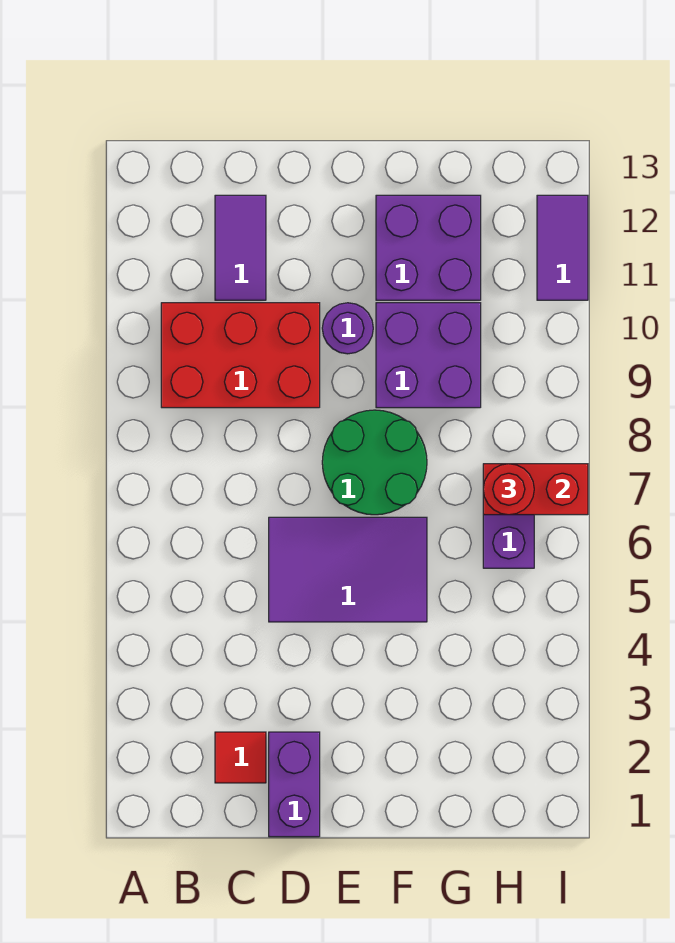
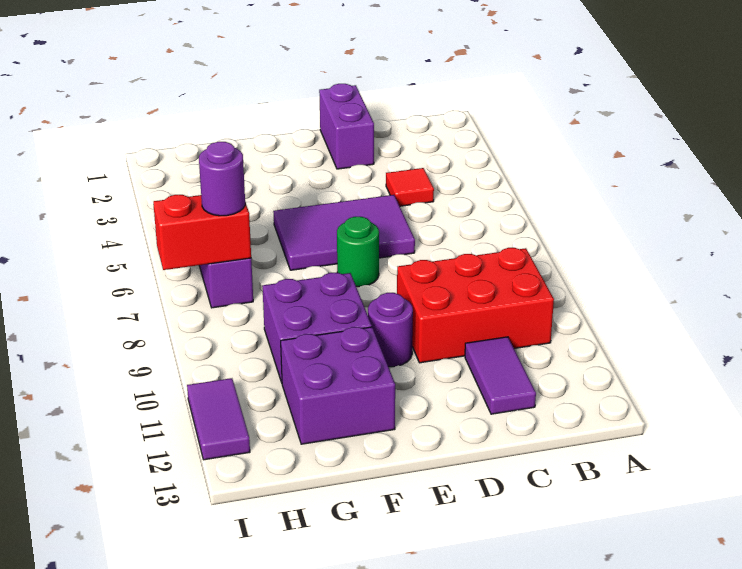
red 1x1 tile [215,732,266,783] -> red 1x1 tile moved to [386,168,434,206]
green 2x2 round brick [322,410,427,515] -> green 1x1 round brick [337,217,379,287]
red 1x1 round brick [483,464,534,515] -> purple 1x1 round brick [199,142,245,216]

